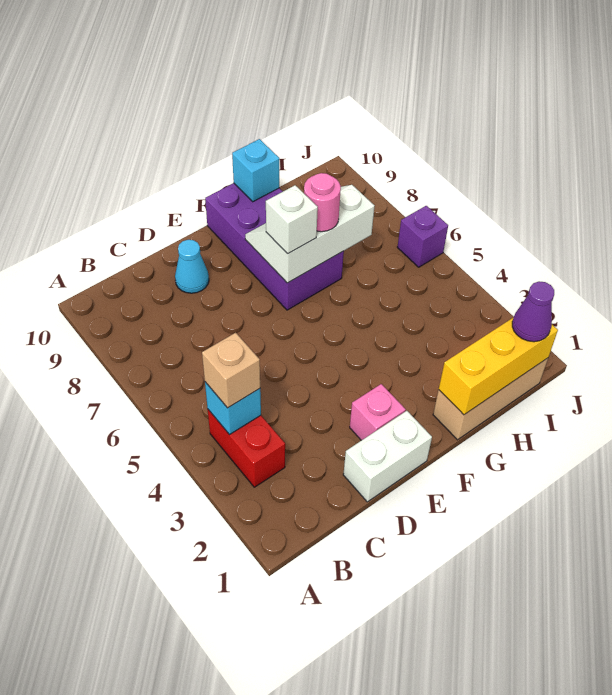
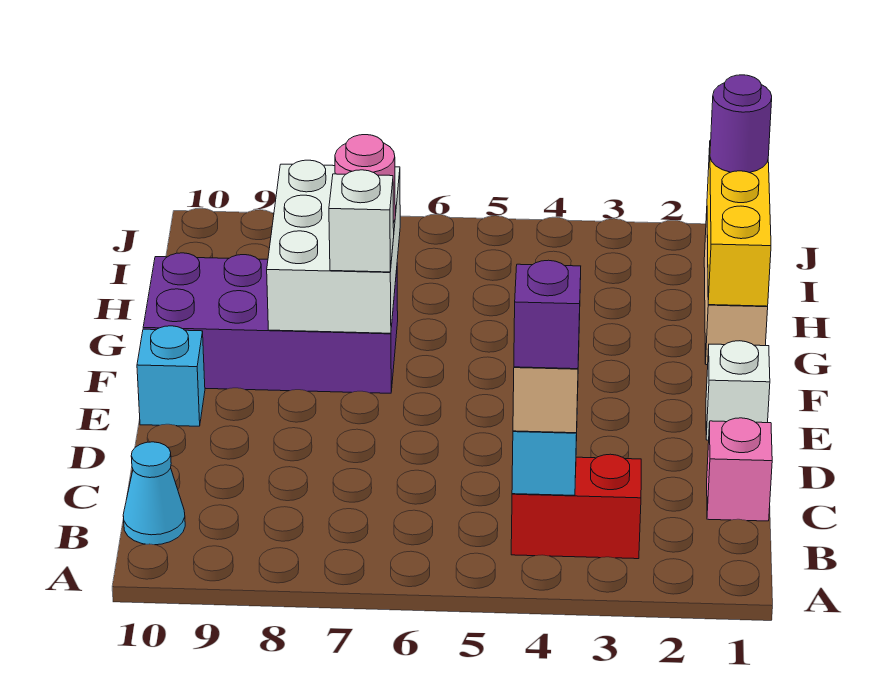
white 1x2 brick [343,411,432,502] -> white 1x1 brick [706,341,770,440]
cyan 1x1 cone [175,240,209,293] -> cyan 1x1 cone moved to [123,442,185,545]
pink 1x1 brick [350,384,406,440] -> pink 1x1 brick moved to [707,418,772,521]
white 2x3 slope [245,185,374,283] -> white 2x3 brick [267,160,400,333]
cyan 1x1 brick [232,139,279,202] -> cyan 1x1 brick moved to [137,326,205,426]
purple 1x1 cone [512,281,554,342] -> purple 1x1 round brick [710,75,772,173]
purple 1x1 brick [397,206,448,267] -> purple 1x1 brick moved to [514,260,581,369]

